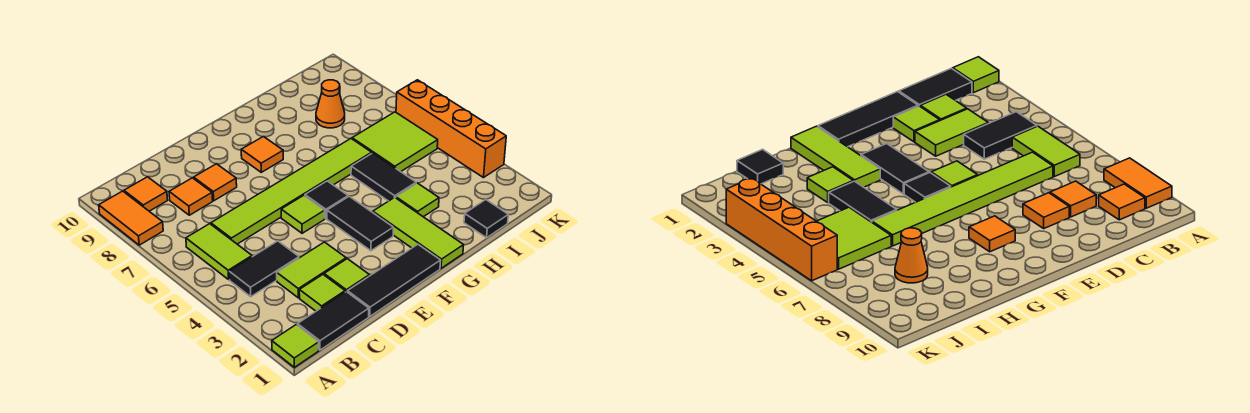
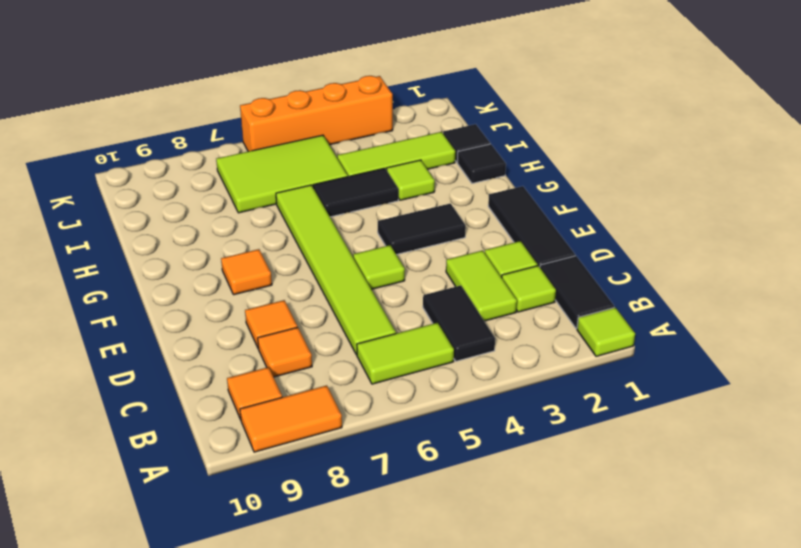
black 1x1 tile [305,181,348,218] -> black 1x1 tile moved to [457,144,506,183]
lime 1x3 tile [373,197,464,268] -> lime 1x3 tile moved to [337,132,455,176]
lime 2x2 tile [352,112,438,172] -> lime 2x3 tile [216,135,348,213]
orange 1x1 cone [316,80,345,128] -> none

